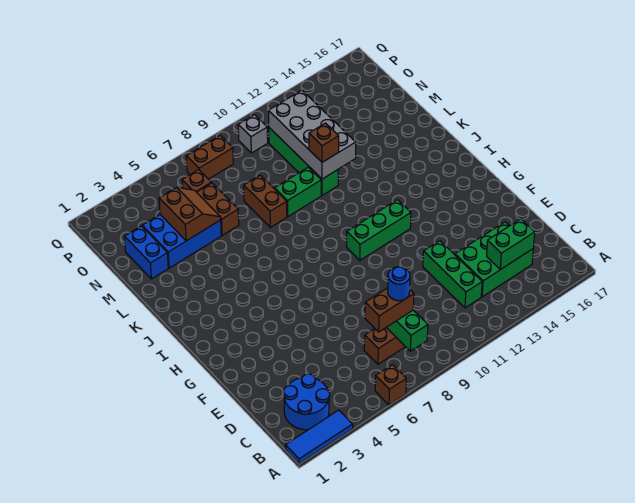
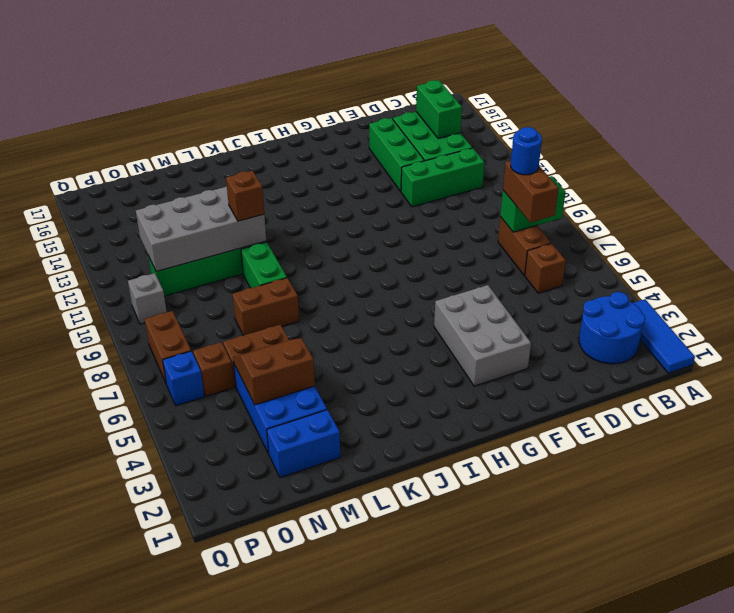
brown 1x1 brick [375,365,406,405] -> brown 1x1 brick moved to [525,244,566,293]
none -> grey 2x3 brick [434,285,531,386]
green 1x3 brick [347,200,411,260] -> green 1x3 brick moved to [369,118,424,191]
none -> blue 1x1 brick [163,351,204,406]

